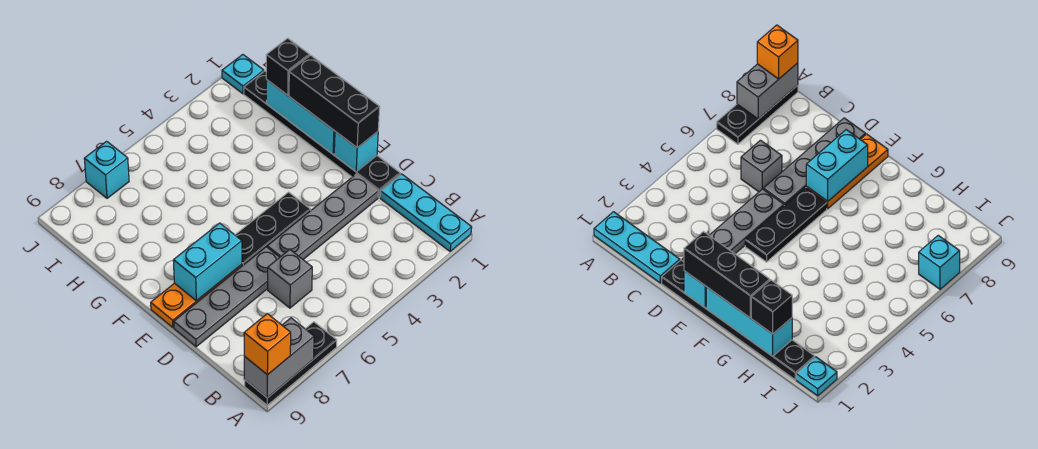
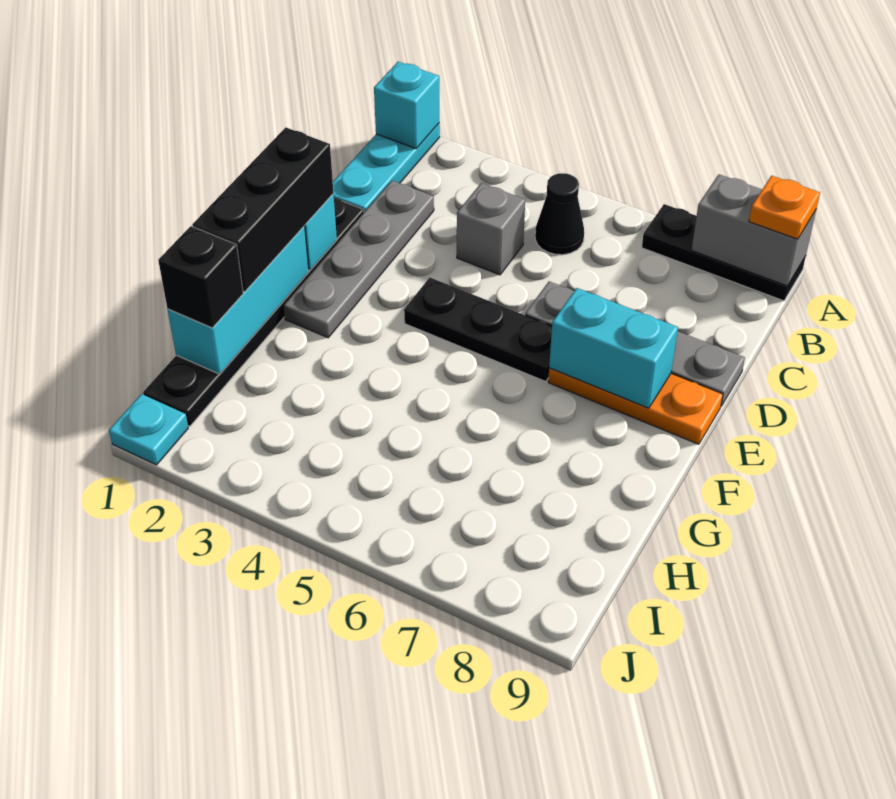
orange 1x1 brick [244,314,291,375] -> orange 1x1 plate [749,176,820,239]
none -> black 1x1 cone [535,173,584,255]
grey 1x1 brick [268,250,312,308] -> grey 1x1 brick moved to [457,183,525,275]
grey 1x4 plate [267,174,378,259] -> grey 1x4 plate turned to [284,180,434,338]
cyan 1x1 brick [84,141,129,198] -> cyan 1x1 brick moved to [374,62,439,149]

